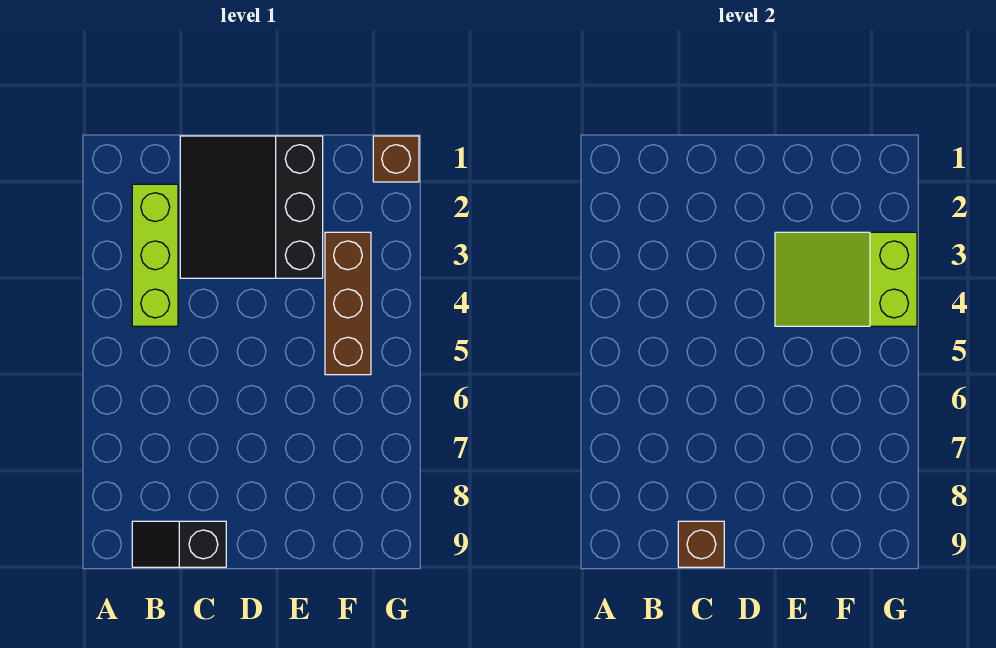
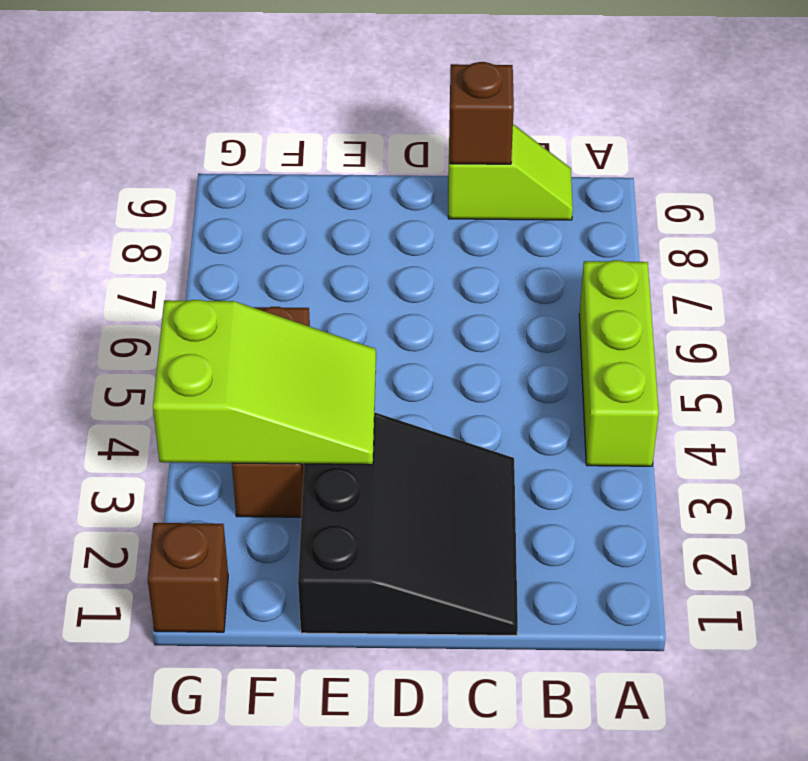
lime 1x3 brick [132,184,178,326] -> lime 1x3 brick moved to [579,260,659,466]
black 1x2 slope [132,521,226,567] -> lime 1x2 slope [448,124,573,220]

